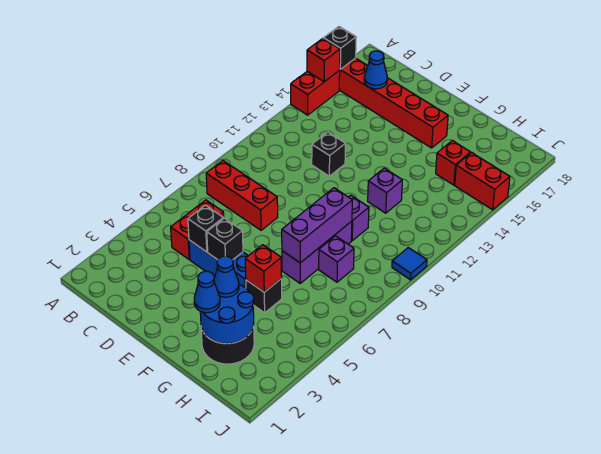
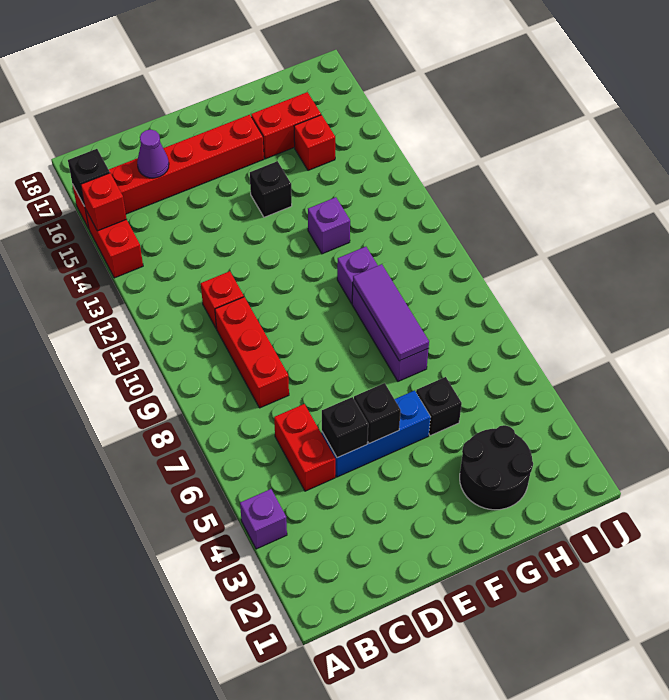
red 1x3 brick [206,161,278,230] -> red 1x3 brick turned to [215,297,289,408]
blue 1x1 cone [364,51,387,89] -> purple 1x1 cone [137,130,169,178]
black 1x1 brick [312,132,346,176] -> black 1x1 brick moved to [250,161,292,217]
blue 2x2 round brick [200,285,254,344] -> none
blue 1x1 cone [194,271,220,313] -> none
blue 1x1 cone [214,256,239,297] -> none
red 1x1 brick [245,245,282,292] -> red 1x1 brick moved to [201,271,244,329]
purple 1x3 brick [282,188,352,263] -> purple 1x3 tile [353,264,429,361]
purple 1x1 brick [319,236,354,282] -> purple 1x1 brick moved to [240,489,287,549]
red 1x2 brick [455,153,510,210] -> red 1x2 brick moved to [251,92,321,159]
blue 1x1 tile [392,248,427,280] -> none

